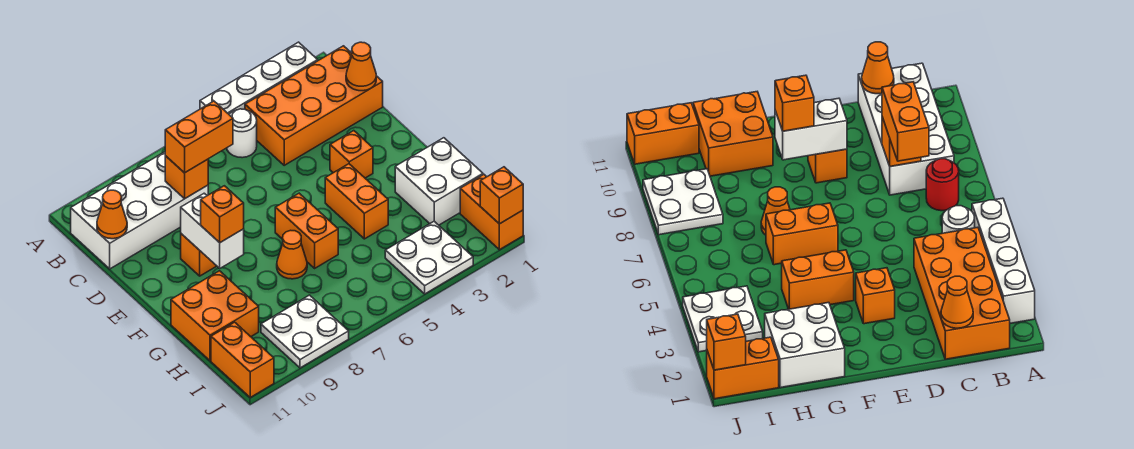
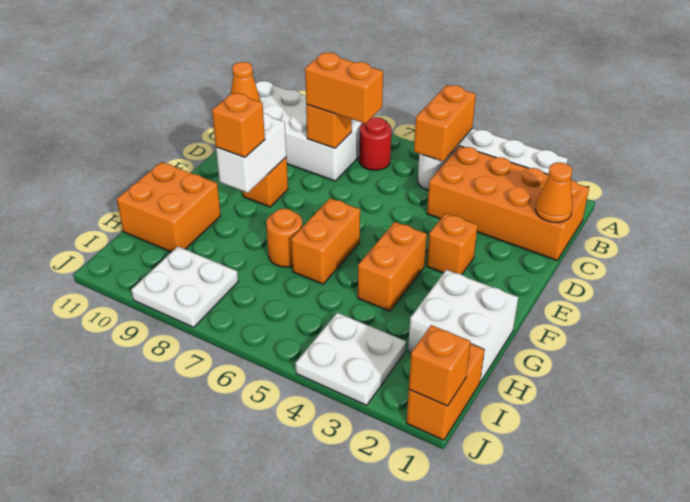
orange 1x1 cone [277,230,307,279] -> orange 1x1 round brick [266,209,302,267]
orange 1x2 brick [211,322,274,397] -> orange 1x2 brick moved to [414,85,476,162]

